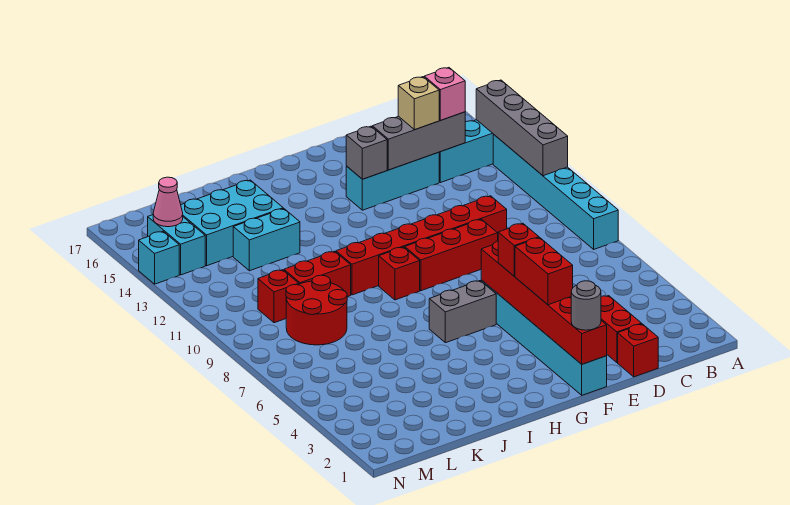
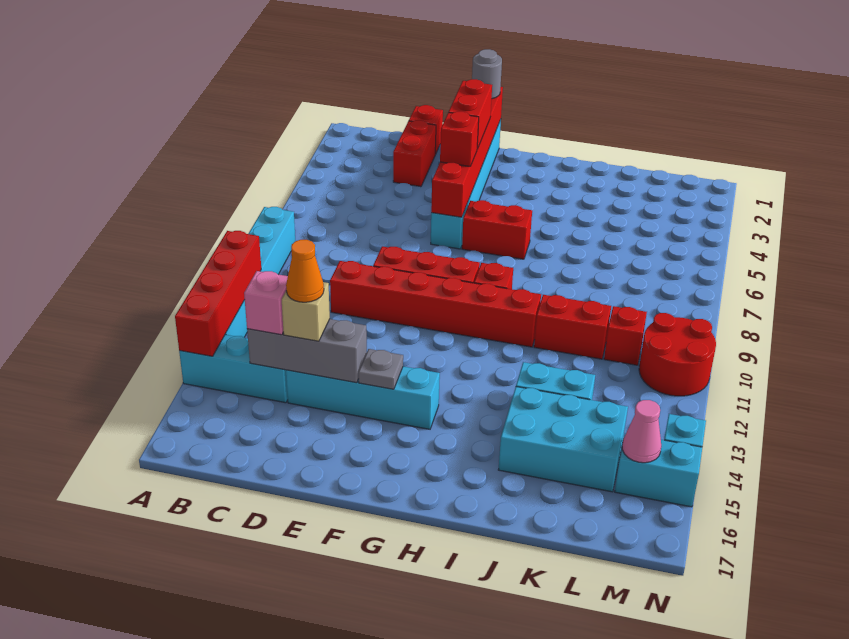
grey 1x4 brick [476,80,568,176] -> red 1x4 brick [175,231,261,356]
cyan 1x3 brick [346,152,439,210] -> cyan 1x4 brick [286,366,440,429]
none -> orange 1x1 cone [286,240,324,302]
grey 1x1 brick [346,126,387,179] -> grey 1x1 plate [359,349,403,389]
grey 1x2 brick [429,281,496,343] -> red 1x2 brick [462,200,532,259]
red 2x2 round brick [286,275,347,345] -> red 2x2 round brick moved to [639,313,716,396]
cyan 1x2 brick [148,215,205,275] -> cyan 1x2 brick turned to [615,433,702,507]

